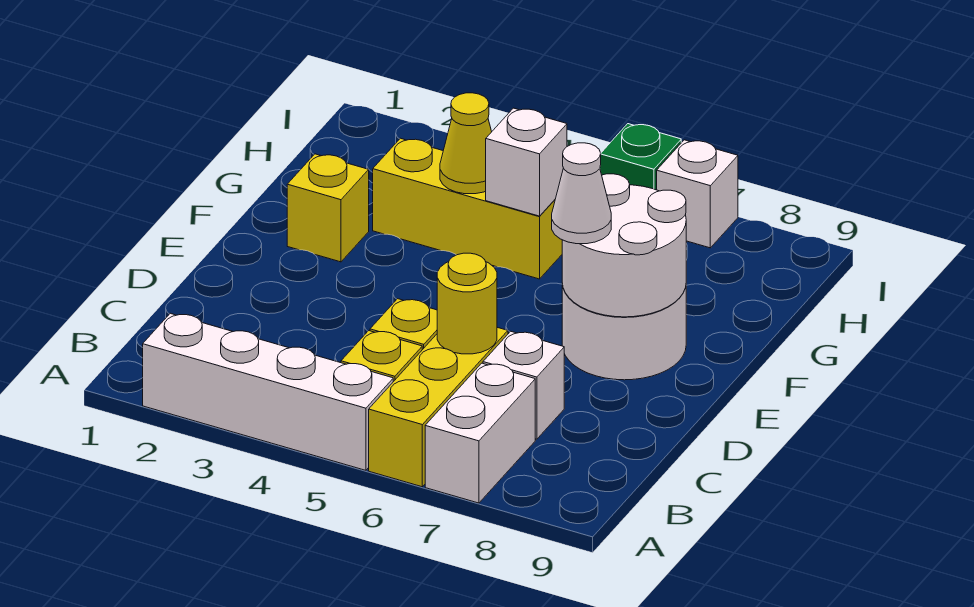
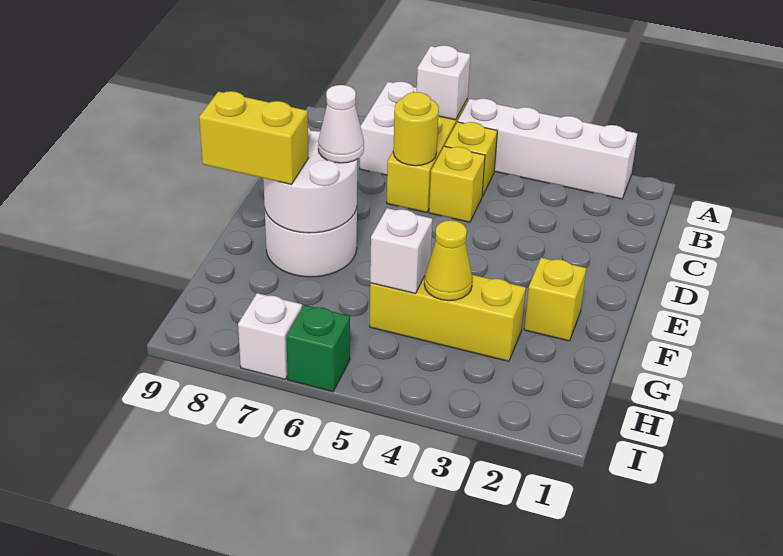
white 1x1 brick [483,331,564,439] -> white 1x1 brick moved to [417,45,470,120]
none -> yellow 1x2 brick [199,91,309,184]

